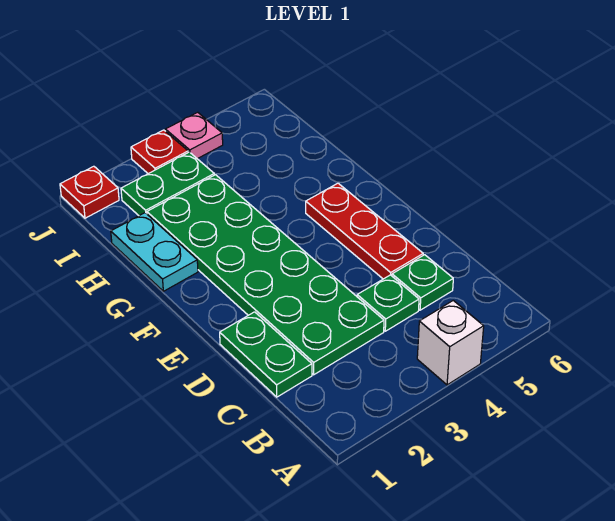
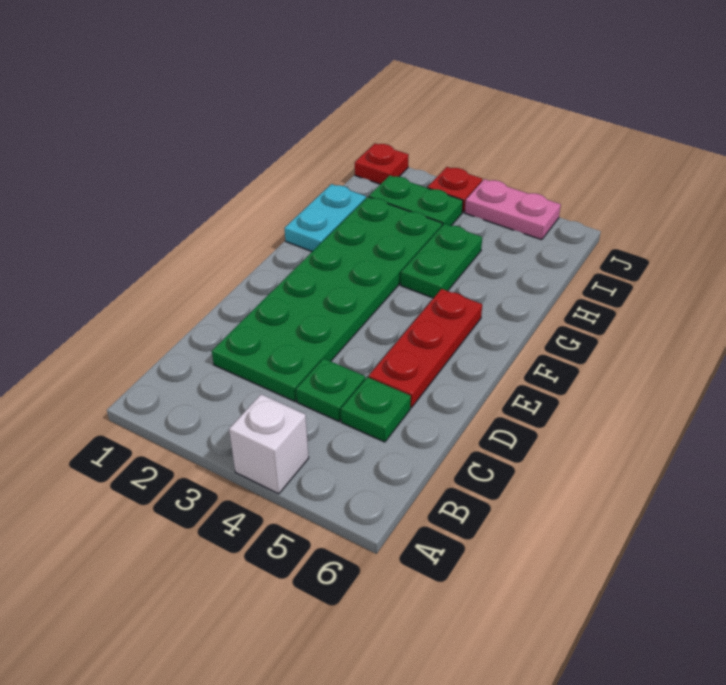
green 1x2 plate [220,312,312,397] -> green 1x2 plate moved to [401,224,482,298]
pink 1x1 plate [165,112,223,159] -> pink 1x2 plate [465,179,561,240]

